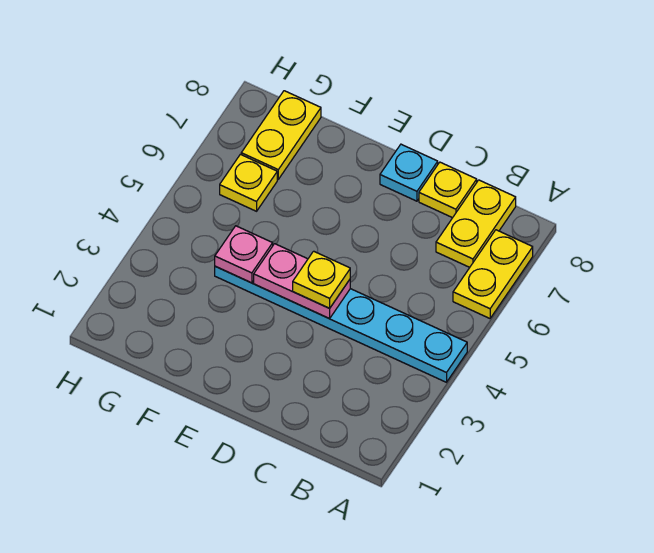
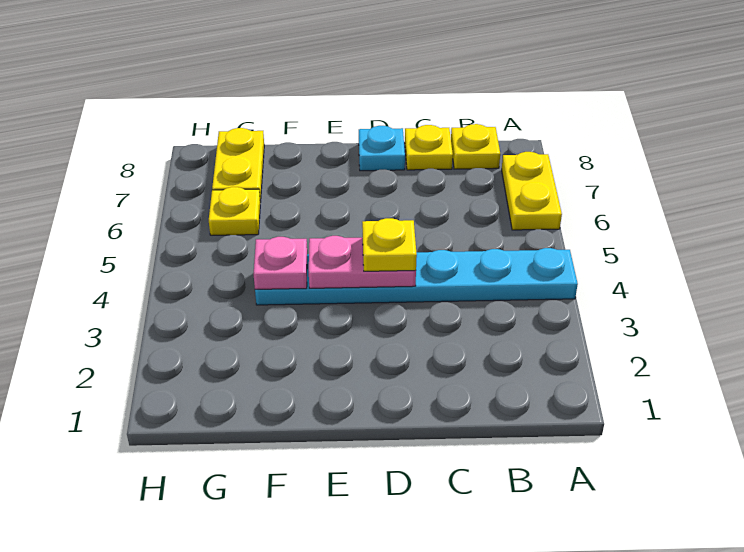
yellow 1x2 plate [436,180,516,267] -> yellow 1x1 plate [451,124,500,169]

